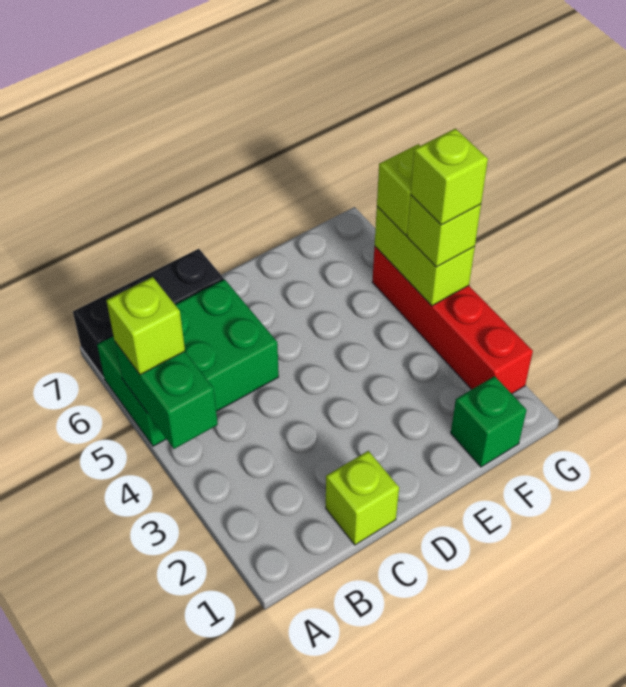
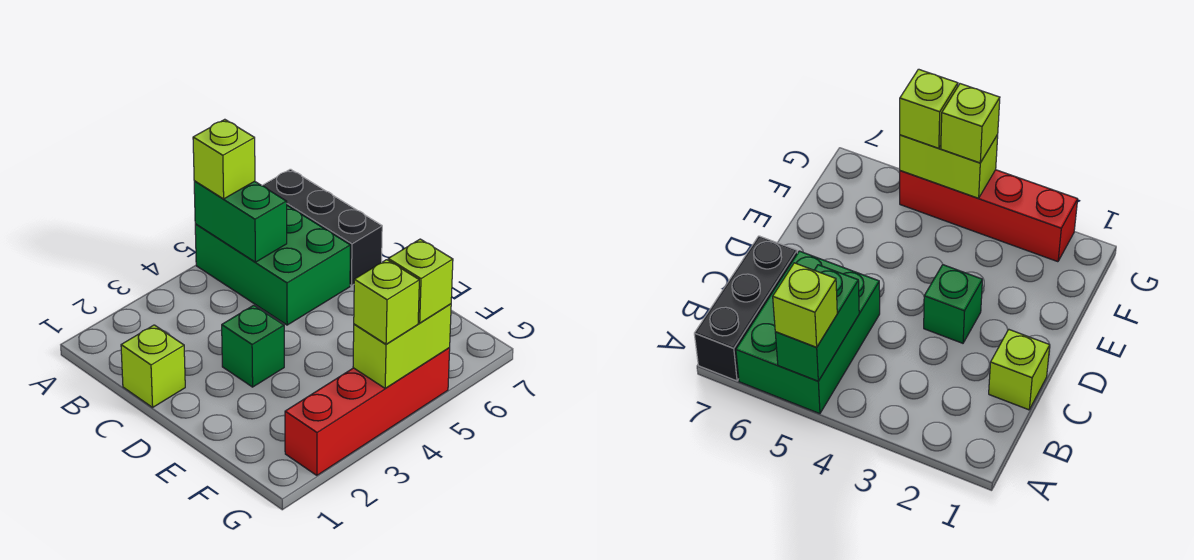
green 1x2 brick [115,342,218,449] -> green 1x2 brick turned to [194,181,287,262]
green 1x1 brick [451,376,527,467] -> green 1x1 brick moved to [222,305,284,387]
lime 1x1 brick [410,129,488,225] -> none

